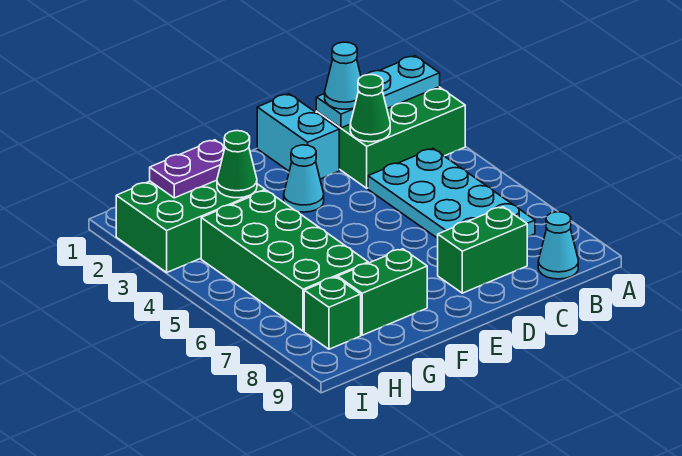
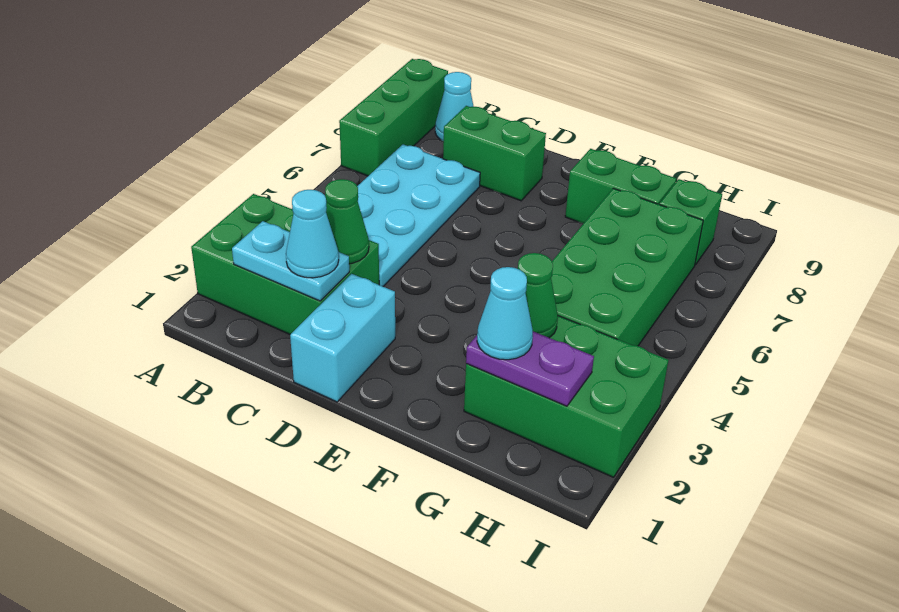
cyan 1x3 plate [316,56,440,128] -> cyan 1x2 plate [232,221,349,301]
none -> green 1x3 brick [339,59,448,176]
cyan 1x1 cone [284,145,324,212] -> cyan 1x1 cone moved to [477,267,533,360]

